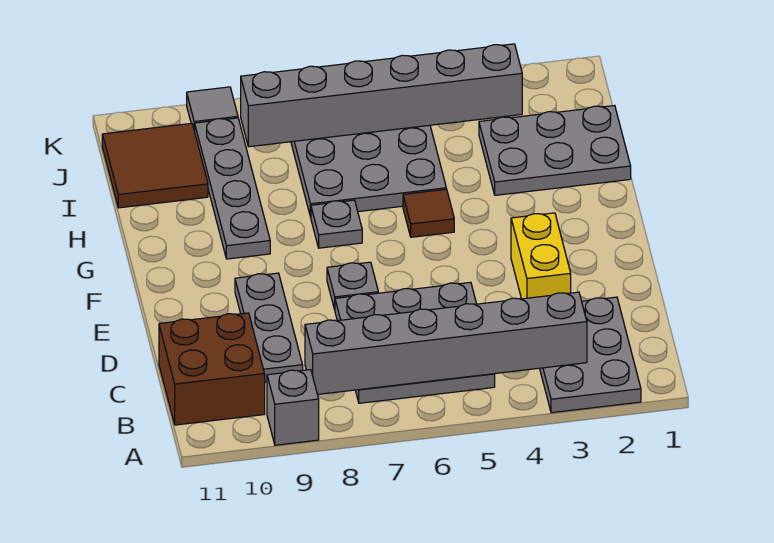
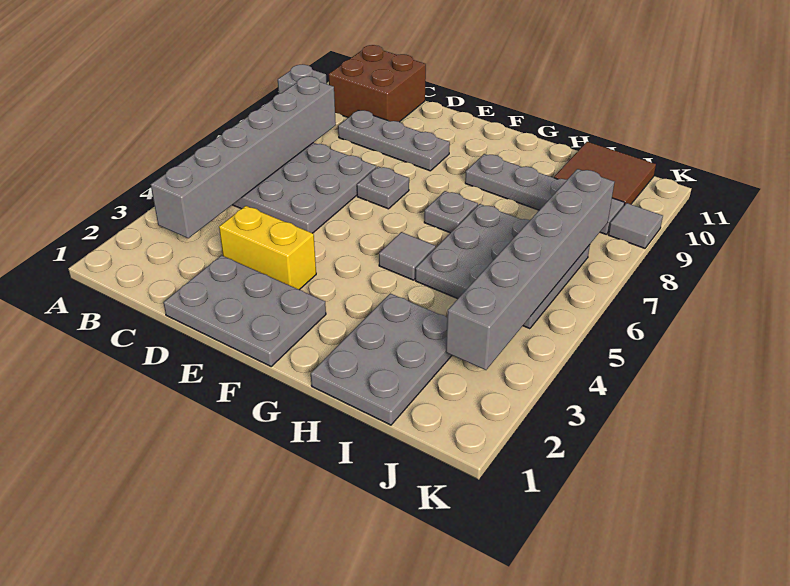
grey 2x3 plate [540,297,641,413] -> grey 2x3 plate moved to [164,255,326,366]
brown 1x1 tile [403,189,454,237] -> grey 1x1 tile [379,232,436,280]

